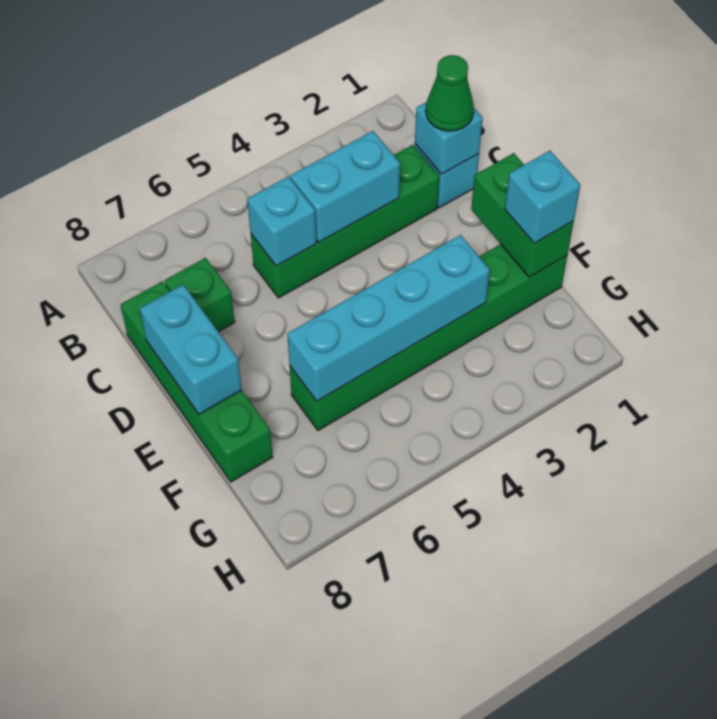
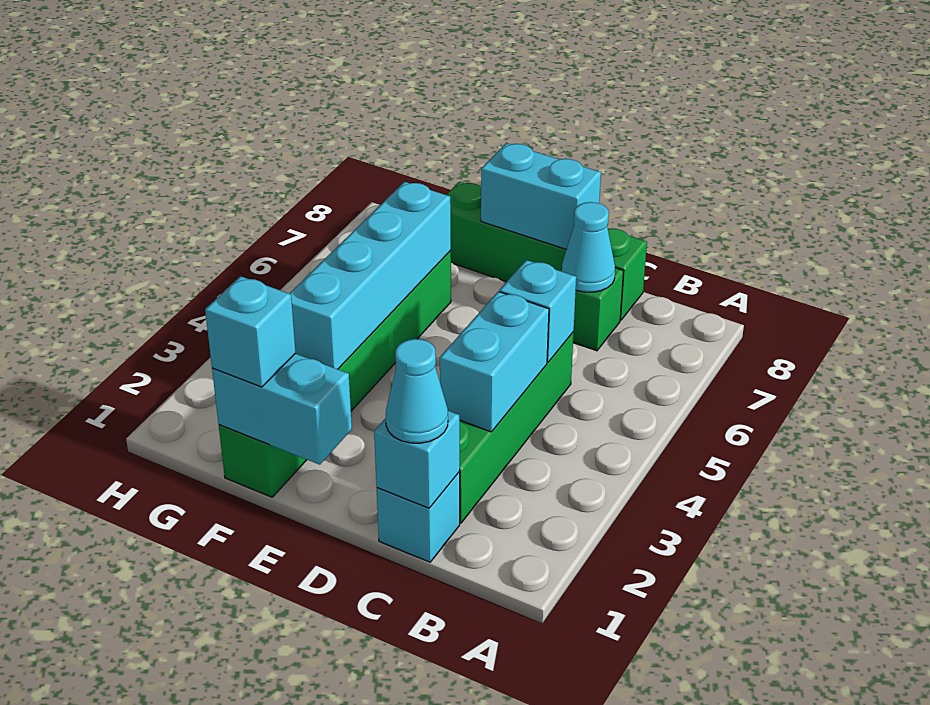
green 1x1 cone [426,55,474,131] -> cyan 1x1 cone [386,339,448,443]
none -> cyan 1x1 cone [562,202,615,292]
green 1x2 brick [471,153,574,277] -> cyan 1x2 brick [212,354,352,465]

